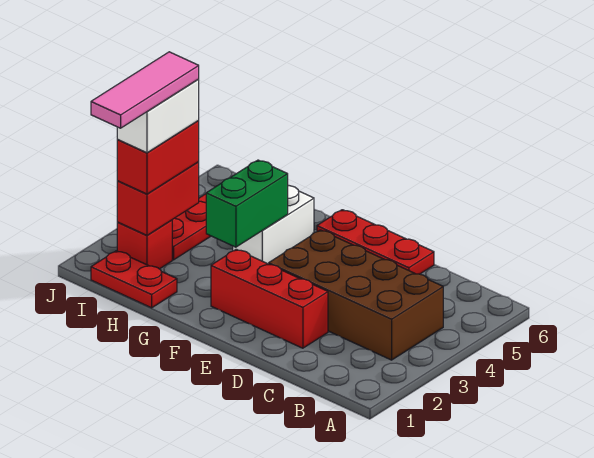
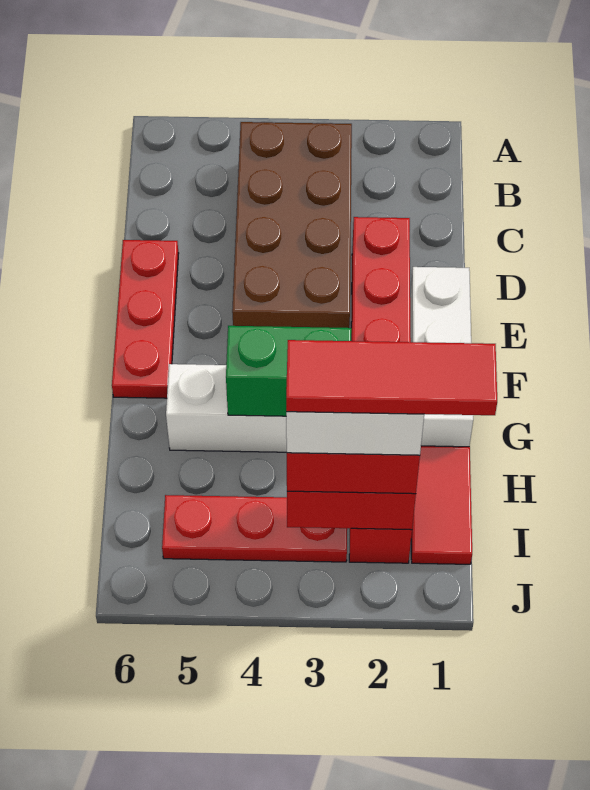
none -> white 1x3 brick [410,267,473,447]
red 1x2 plate [91,251,177,308] -> red 1x2 tile [411,446,472,564]
pink 1x3 tile [91,52,199,128] -> red 1x3 tile [286,340,497,415]

